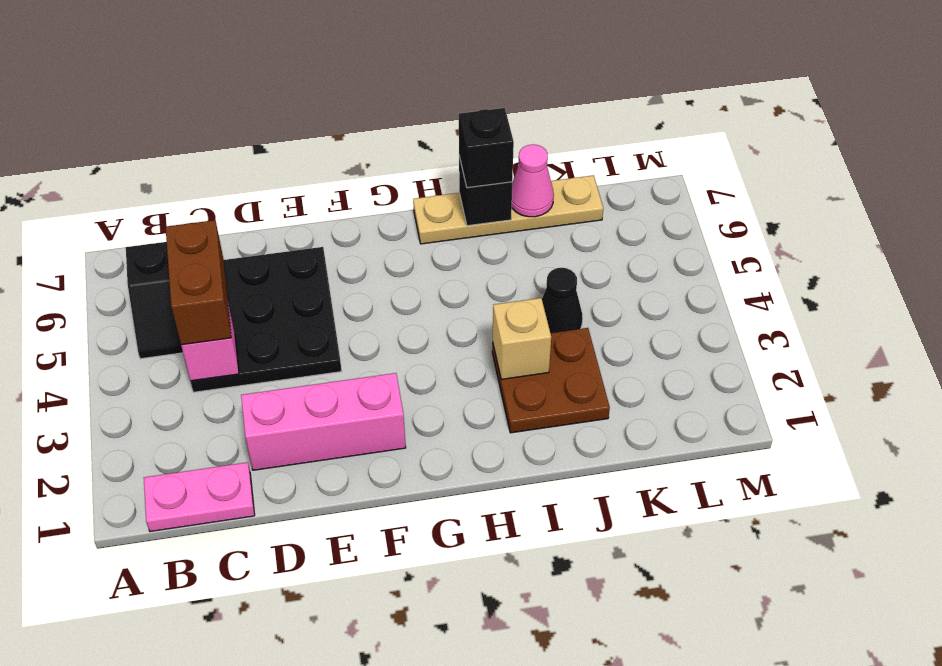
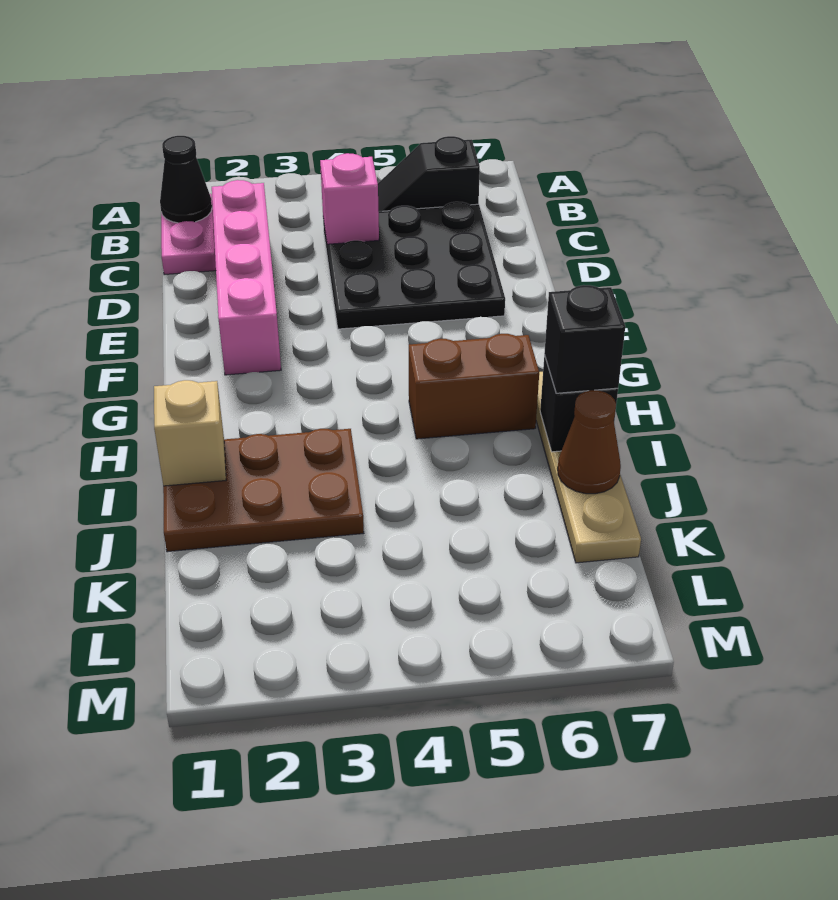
brown 1x2 brick [166,220,231,345] -> brown 1x2 brick moved to [409,334,539,439]
pink 1x3 brick [241,373,406,470] -> pink 1x4 brick [212,180,281,375]
brown 2x2 plate [492,328,610,433] -> brown 2x3 plate [163,429,364,552]
tan 1x1 brick [493,298,551,379] -> tan 1x1 brick moved to [154,380,226,486]
black 1x1 cone [542,268,583,333] -> black 1x1 cone moved to [160,136,212,223]
pink 1x1 cone [512,144,554,217] -> brown 1x1 cone [558,390,621,494]

